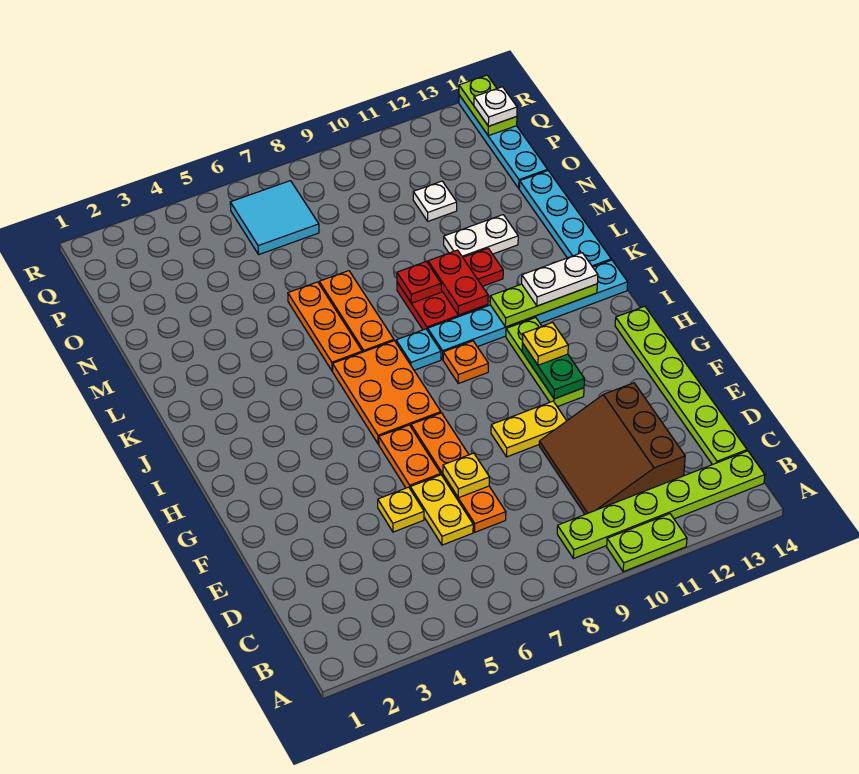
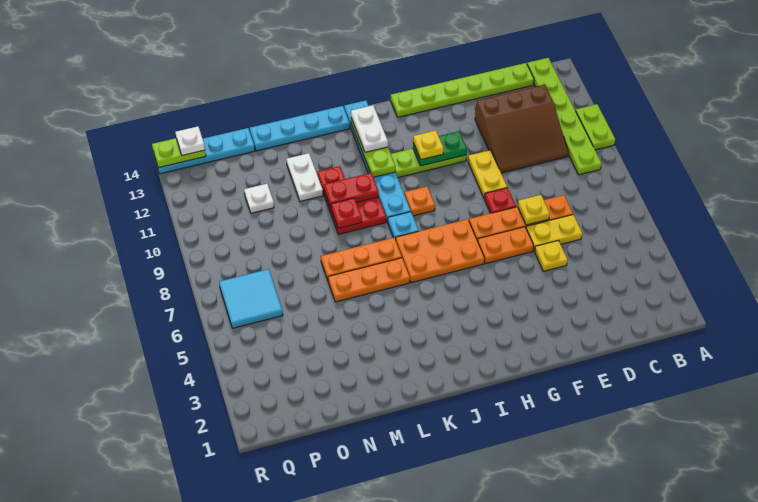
none -> red 1x1 plate [484,188,516,213]

